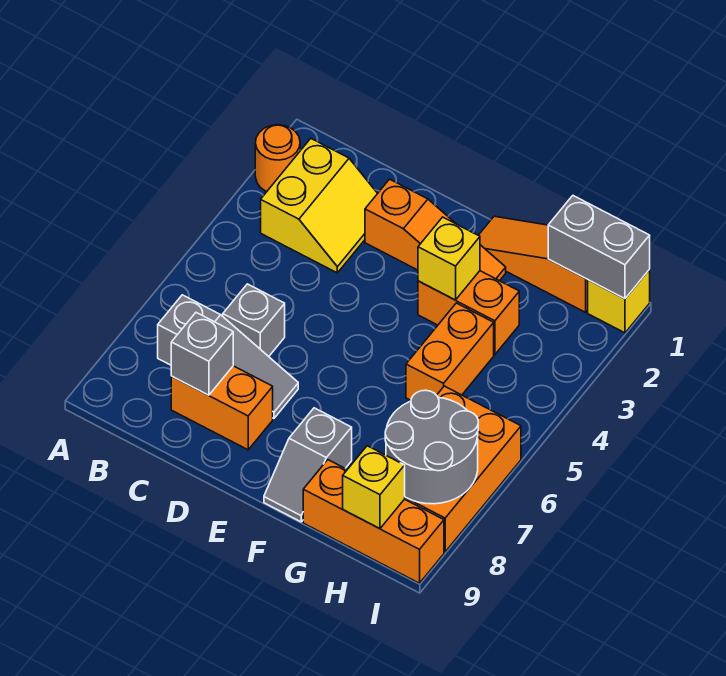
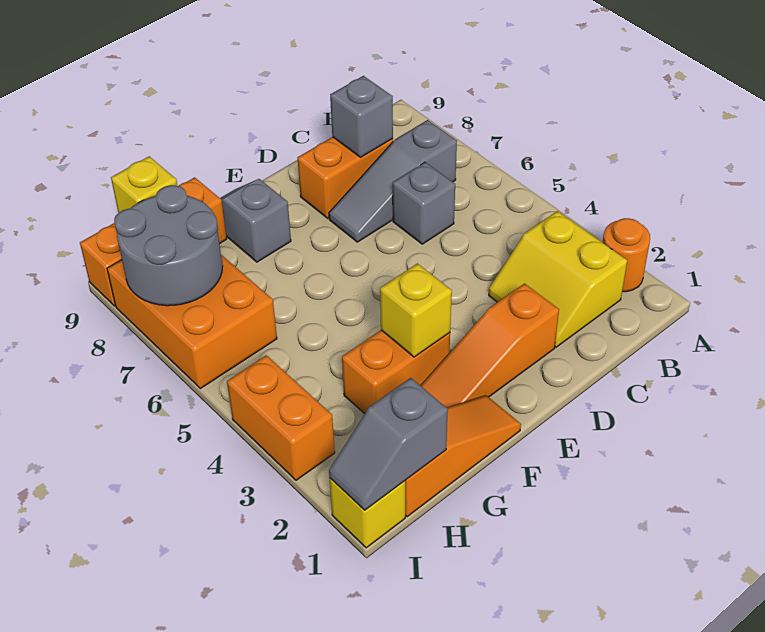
orange 1x2 brick [406,303,494,400] -> orange 1x2 brick moved to [227,355,335,480]
grey 1x2 brick [548,196,650,298] -> grey 1x2 slope [329,378,448,510]

